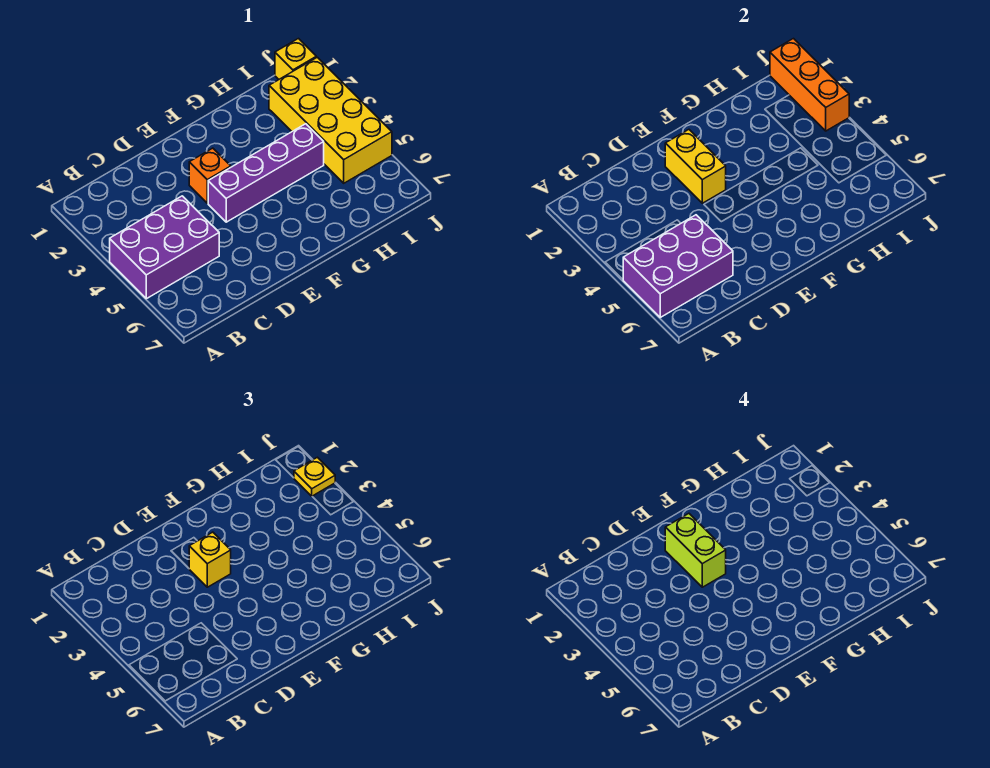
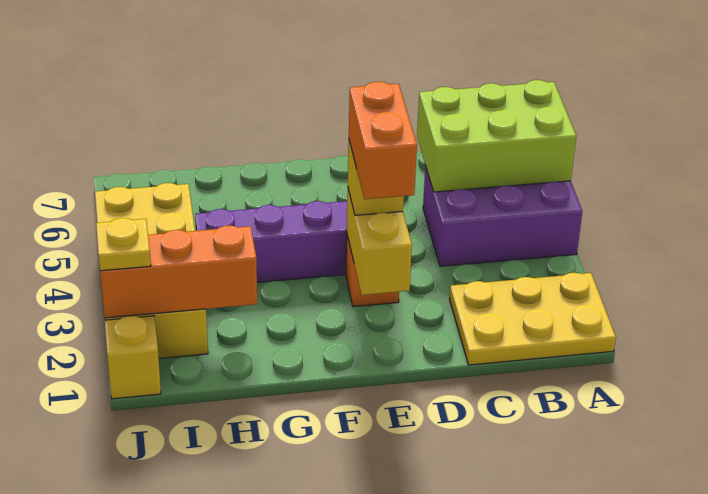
none -> yellow 2x3 plate [449,273,616,365]
purple 2x3 brick [623,215,733,317] -> lime 2x3 brick [417,80,576,192]
lime 1x2 brick [665,514,726,587] -> orange 1x2 brick [349,82,417,199]
orange 1x3 brick [770,39,849,131] -> orange 1x3 brick turned to [100,225,257,318]

